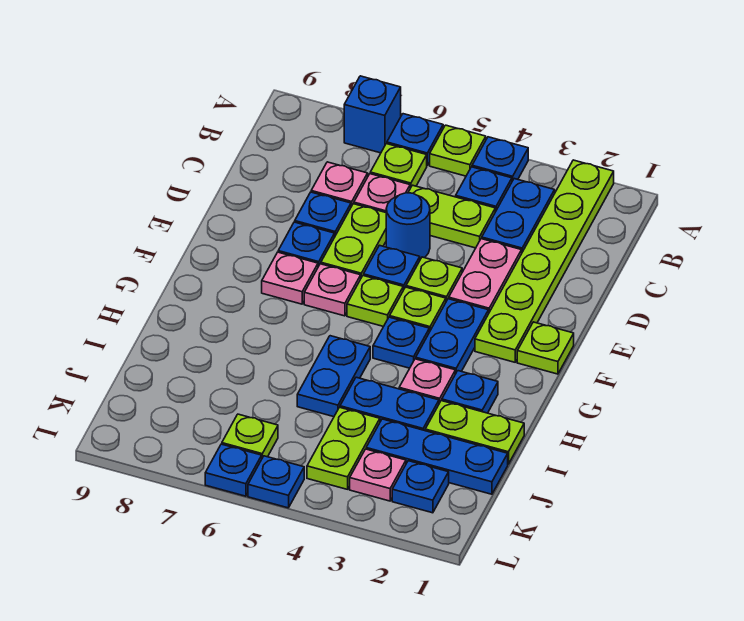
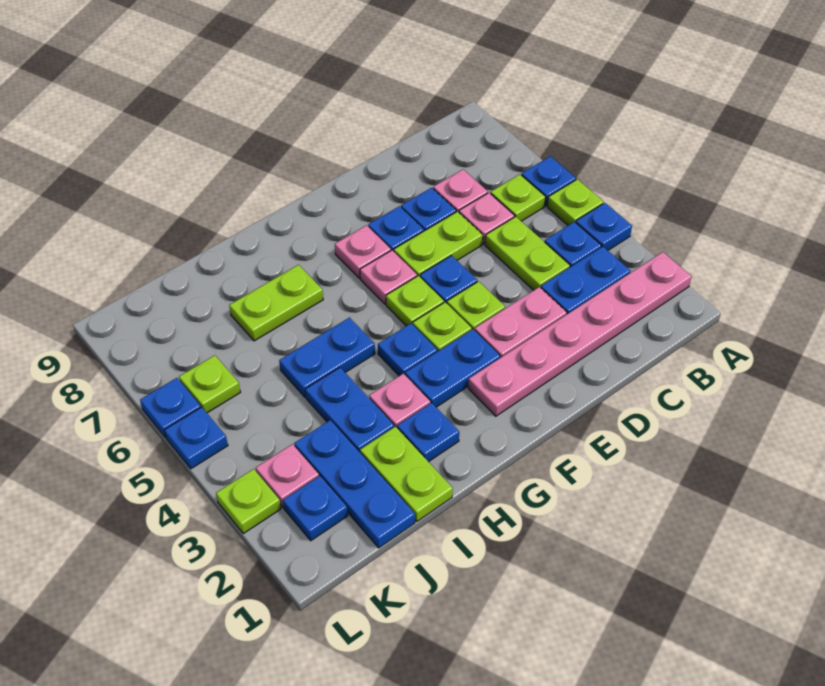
lime 1x6 plate [475,160,614,362] -> pink 1x6 plate [468,252,691,416]
blue 1x1 brick [344,76,401,153] -> none
blue 1x1 round brick [386,193,430,259] -> none
lime 1x1 plate [517,322,574,374] -> lime 1x1 plate moved to [216,469,281,534]
lime 1x2 plate [307,407,380,489] -> lime 1x2 plate moved to [229,265,323,341]

